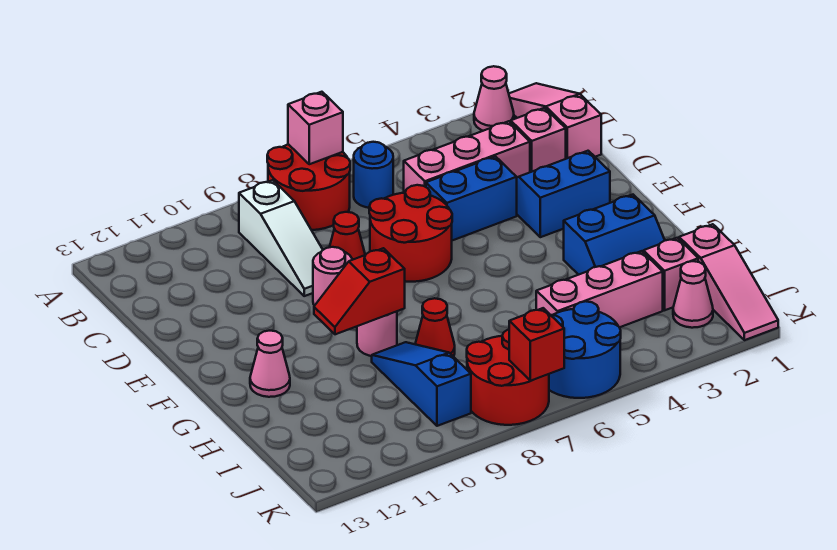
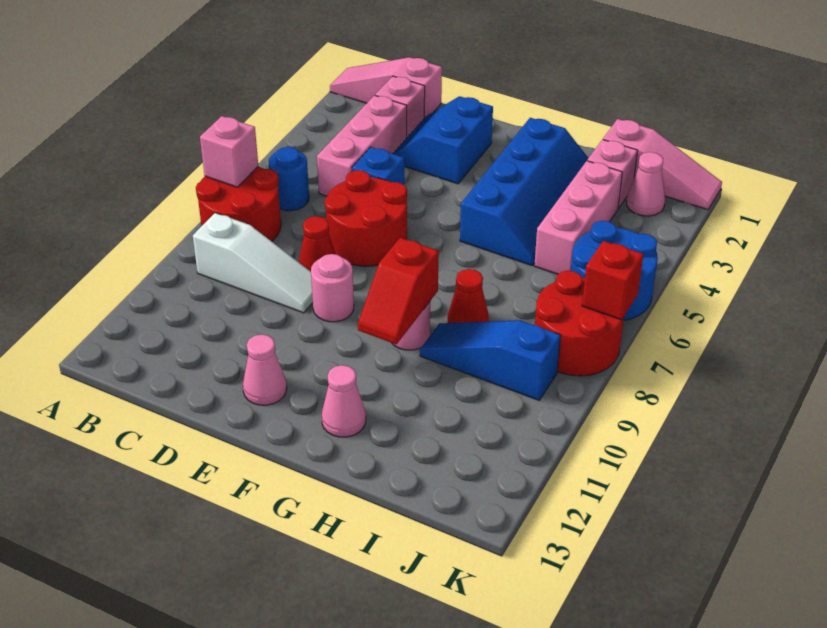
pink 1x1 cone [474,66,514,131] -> pink 1x1 cone moved to [243,334,287,405]
blue 1x2 brick [426,156,517,241] -> blue 1x1 brick [352,147,404,185]
blue 2x2 slope [564,195,665,275] -> blue 2x4 slope [460,118,588,266]

